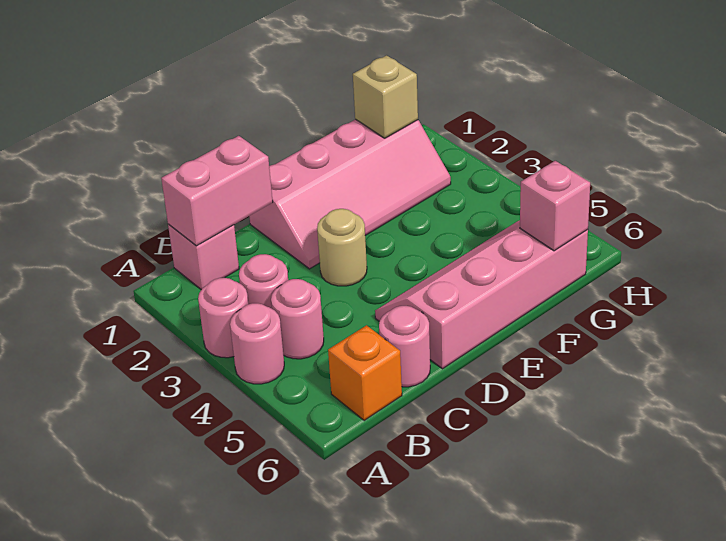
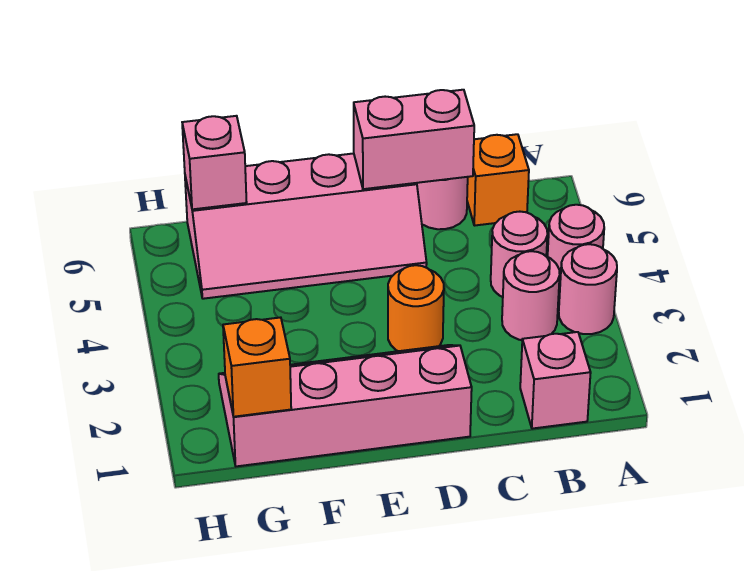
pink 1x2 brick [161,136,273,246] -> pink 1x2 brick moved to [354,90,474,189]
tan 1x1 round brick [317,209,367,286] -> orange 1x1 round brick [388,265,444,351]
tan 1x1 brick [353,55,418,138] -> orange 1x1 brick [223,317,291,417]

